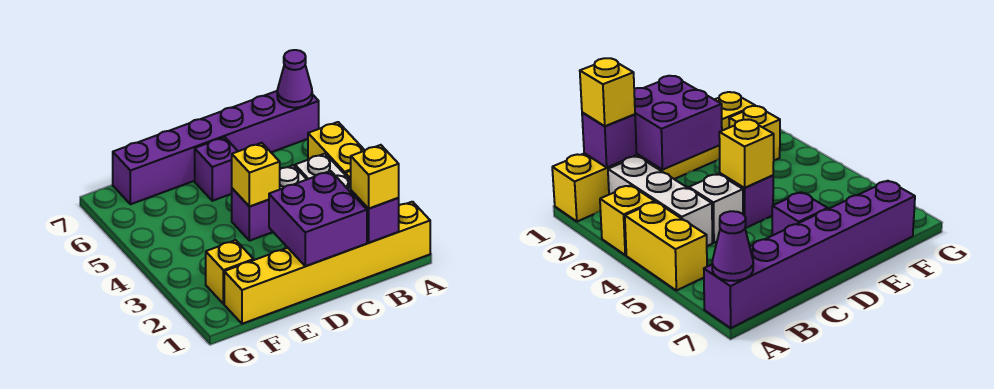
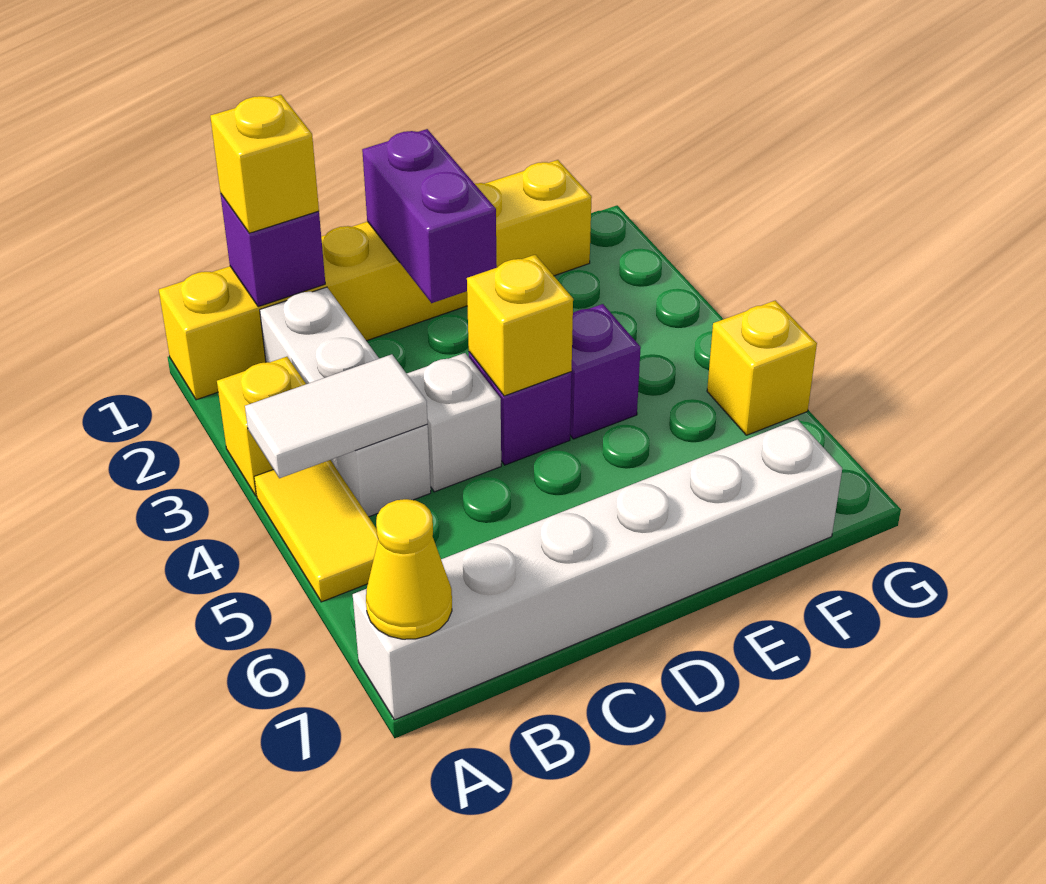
yellow 1x2 brick [308,122,365,174] -> yellow 1x2 tile [254,460,378,602]
none -> white 1x2 tile [245,354,428,478]
purple 1x6 brick [113,91,319,204] -> white 1x6 brick [353,420,842,720]
purple 1x1 cone [277,50,312,108] -> yellow 1x1 cone [366,499,452,639]
purple 2x2 brick [269,171,367,266] -> purple 1x2 brick [362,129,497,303]
purple 1x1 brick [195,137,238,201] -> purple 1x1 brick moved to [570,304,641,439]
yellow 1x1 brick [206,240,254,304] -> yellow 1x1 brick moved to [707,301,817,435]

